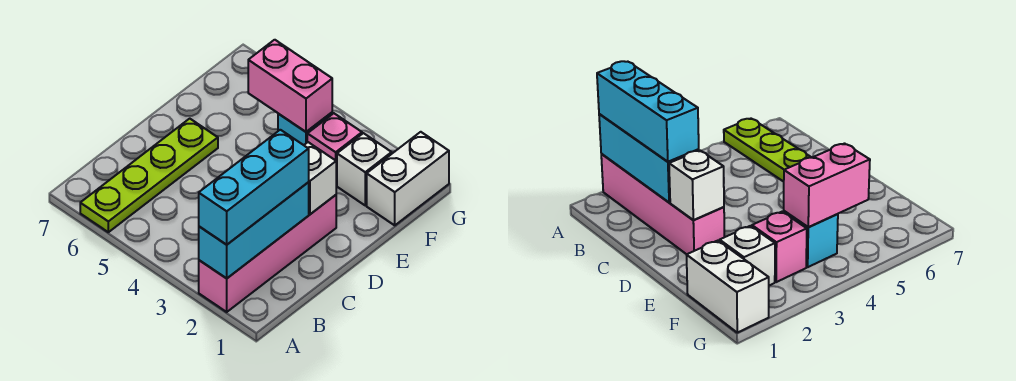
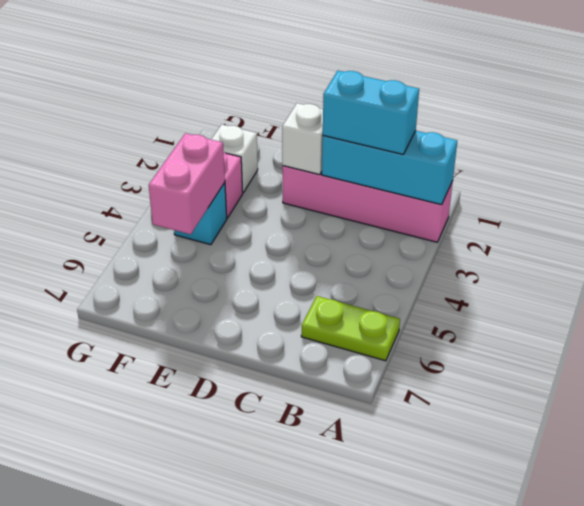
cyan 1x3 brick [199,130,309,245] -> cyan 1x2 brick [323,71,419,154]
lime 1x4 plate [80,119,218,232] -> lime 1x2 plate [301,296,400,361]
white 1x2 brick [367,132,449,225] -> none

